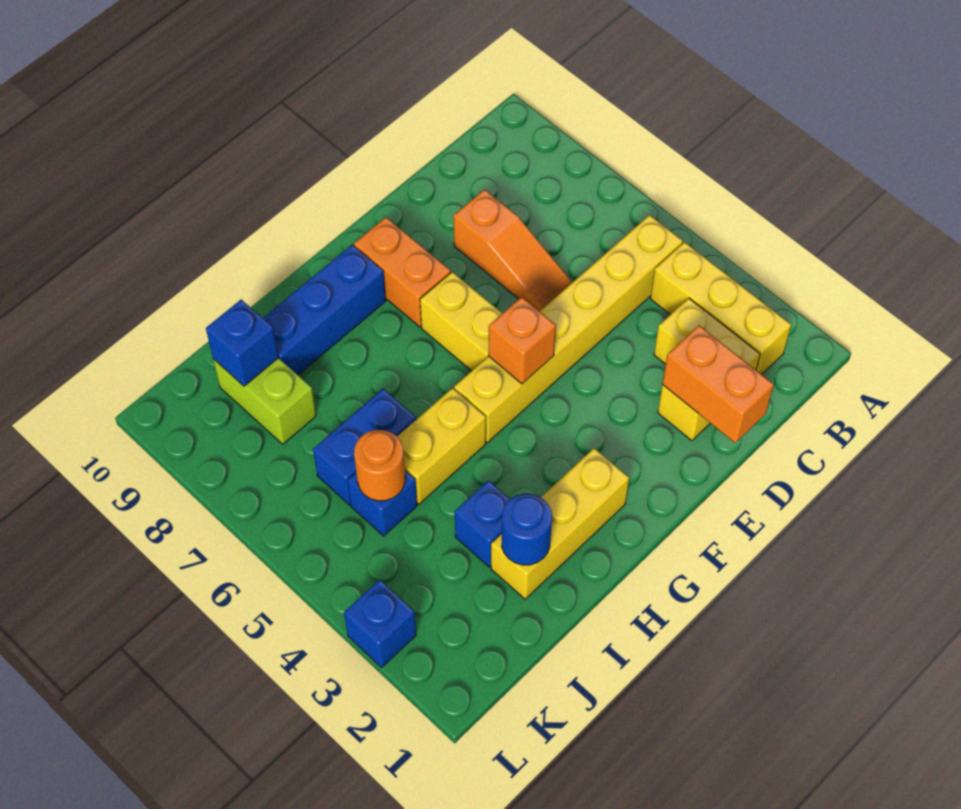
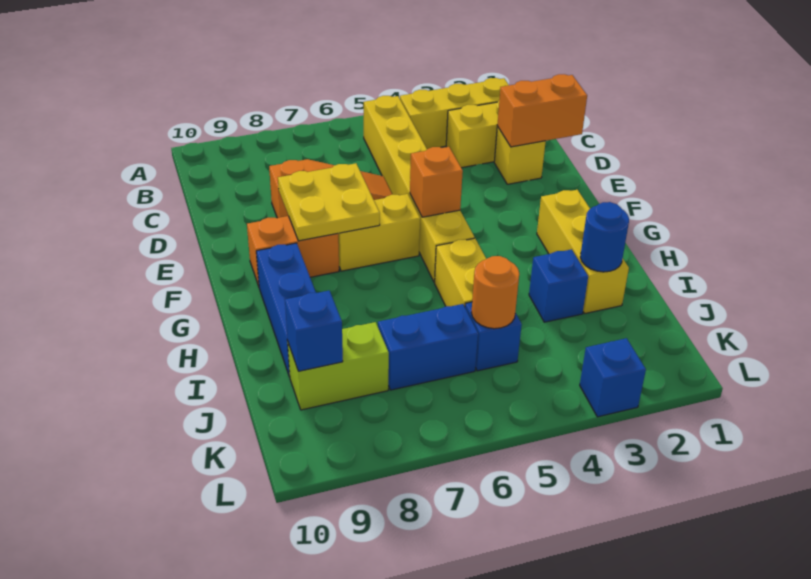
none -> yellow 2x2 plate [278,163,380,241]
blue 1x2 brick [313,389,416,505] -> blue 1x2 brick turned to [378,304,478,390]

